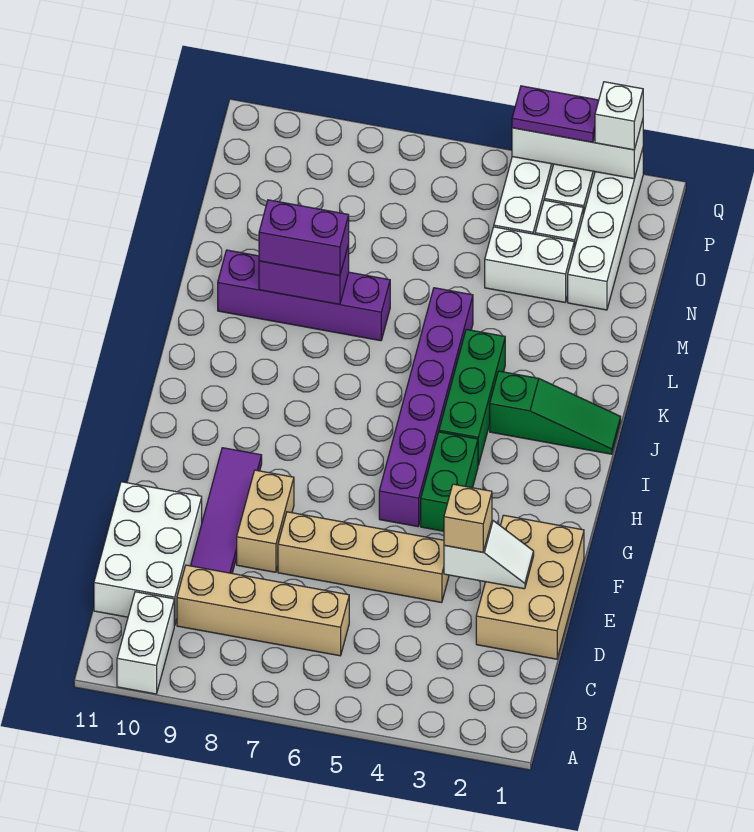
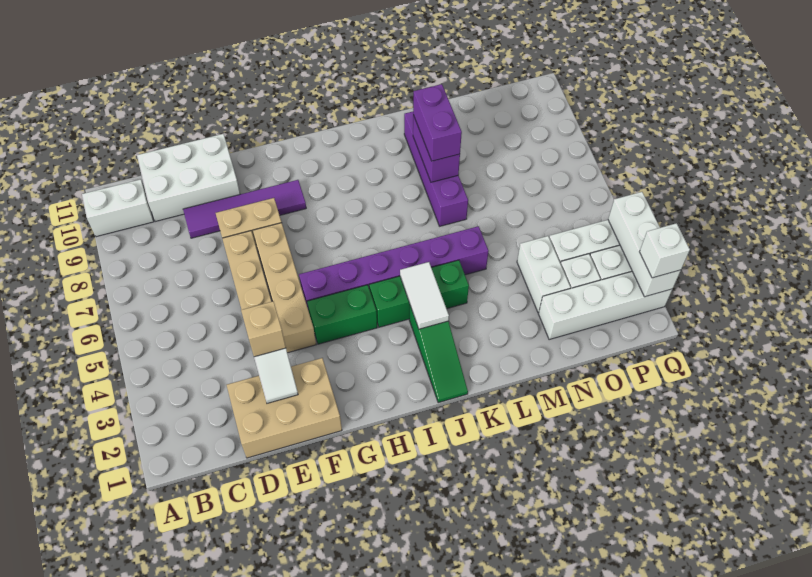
tan 1x4 brick [177,565,349,656] -> tan 1x4 brick moved to [253,223,316,353]
none -> white 1x2 tile [400,262,449,329]
purple 1x2 plate [512,86,599,142] -> none

